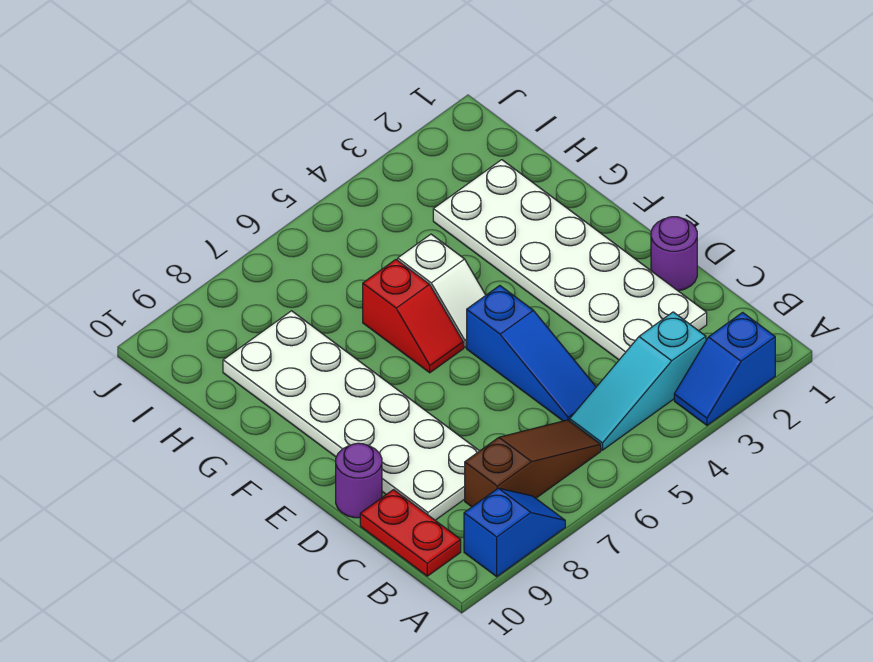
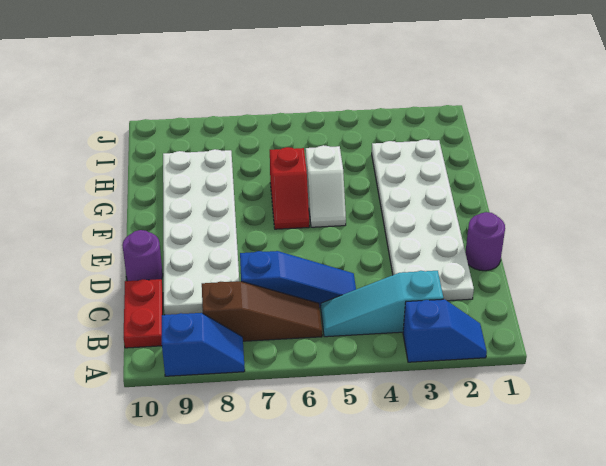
blue 1x2 slope [674,312,775,425] -> blue 1x2 slope turned to [403,299,487,362]
blue 1x3 slope [467,286,596,421] -> blue 1x3 slope turned to [240,251,356,308]

